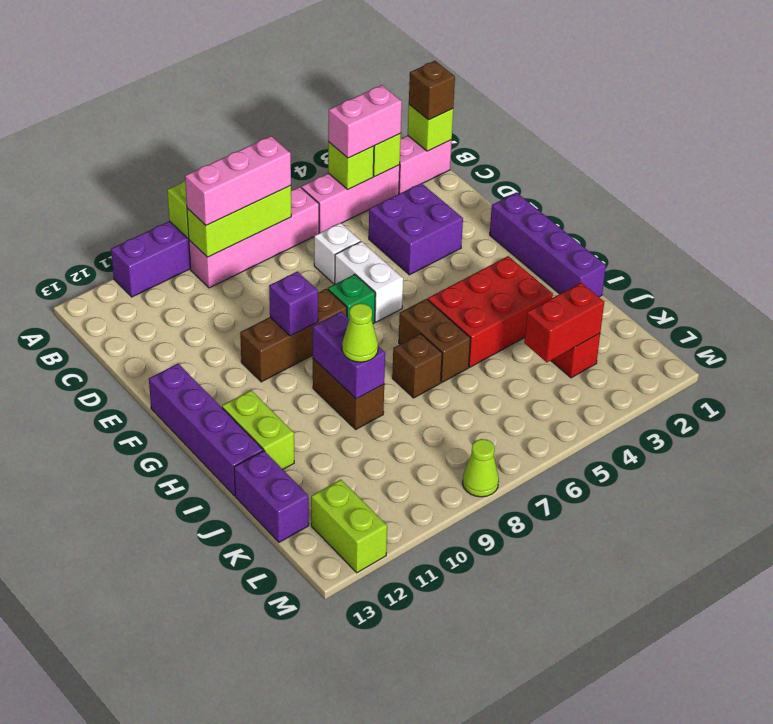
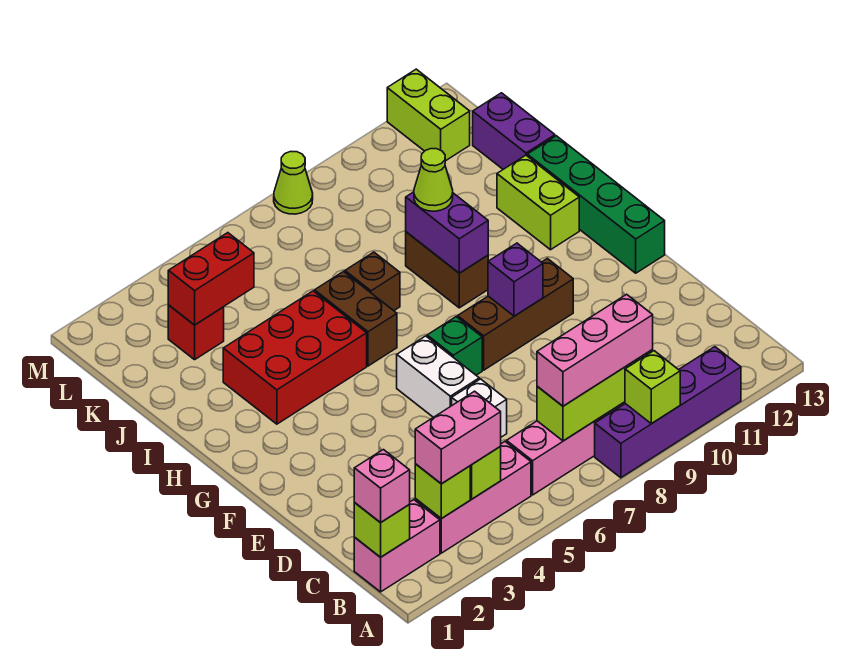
brown 1x1 brick [409,61,455,120] -> pink 1x1 brick [354,450,410,523]
purple 2x2 brick [369,183,463,275] -> none
purple 1x4 brick [490,193,606,297] -> none
purple 1x4 brick [149,364,263,496] -> green 1x4 brick [527,136,665,273]

